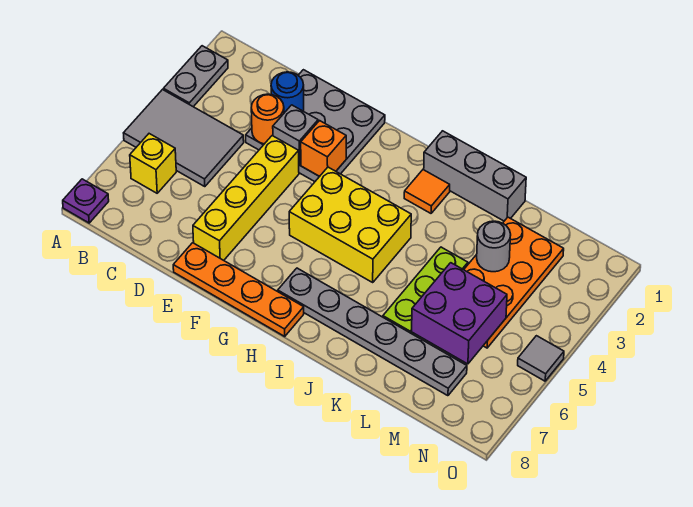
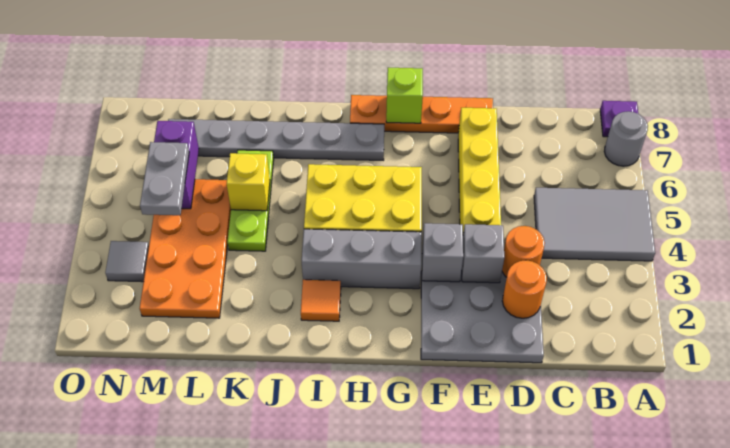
grey 1x2 plate [163,46,228,107] -> grey 1x2 plate moved to [140,142,189,215]
yellow 1x1 brick [130,134,176,193] -> yellow 1x1 brick moved to [227,153,270,211]
blue 1x1 round brick [271,72,304,113] -> orange 1x1 round brick [502,260,547,318]
orange 1x1 brick [301,121,346,176] -> grey 1x1 brick [422,223,463,282]
none -> lime 1x1 brick [386,68,423,123]
grey 1x3 brick [424,131,526,221] -> grey 1x3 brick moved to [302,229,422,289]
grey 1x1 round brick [477,221,511,272] -> grey 1x1 round brick moved to [604,111,648,166]
purple 2x2 brick [412,263,507,364] -> purple 1x2 brick [154,121,199,209]
grey 1x1 tile [518,336,564,381] -> grey 1x1 tile moved to [105,241,149,282]

